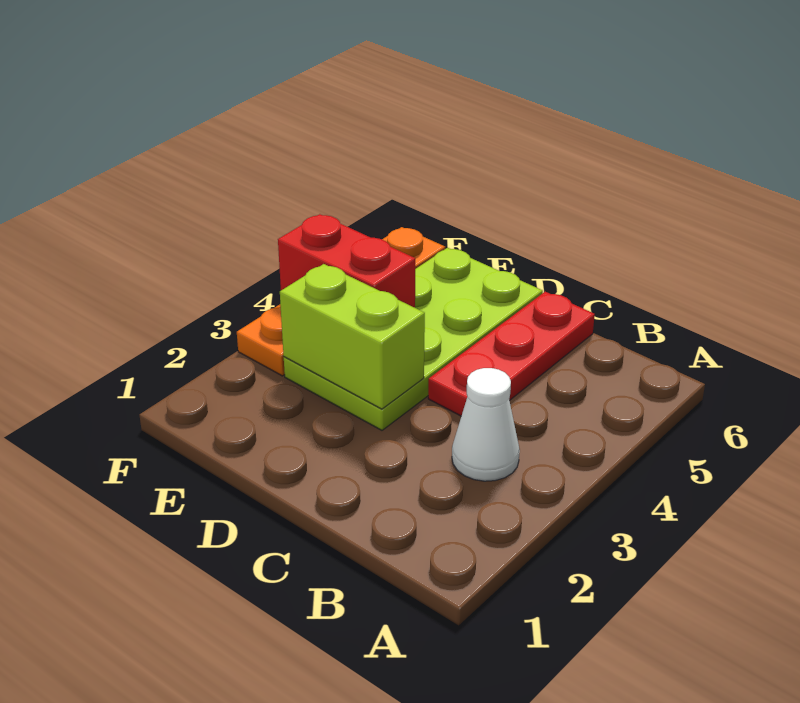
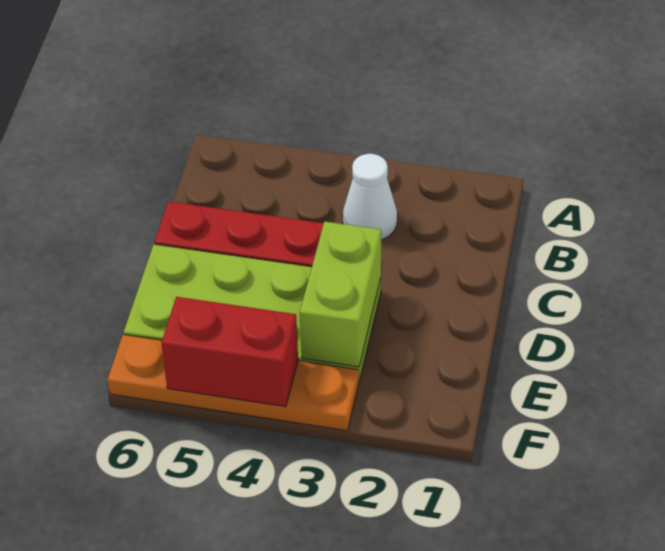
red 1x2 brick [278,214,415,308] -> red 1x2 brick turned to [161,297,298,407]

